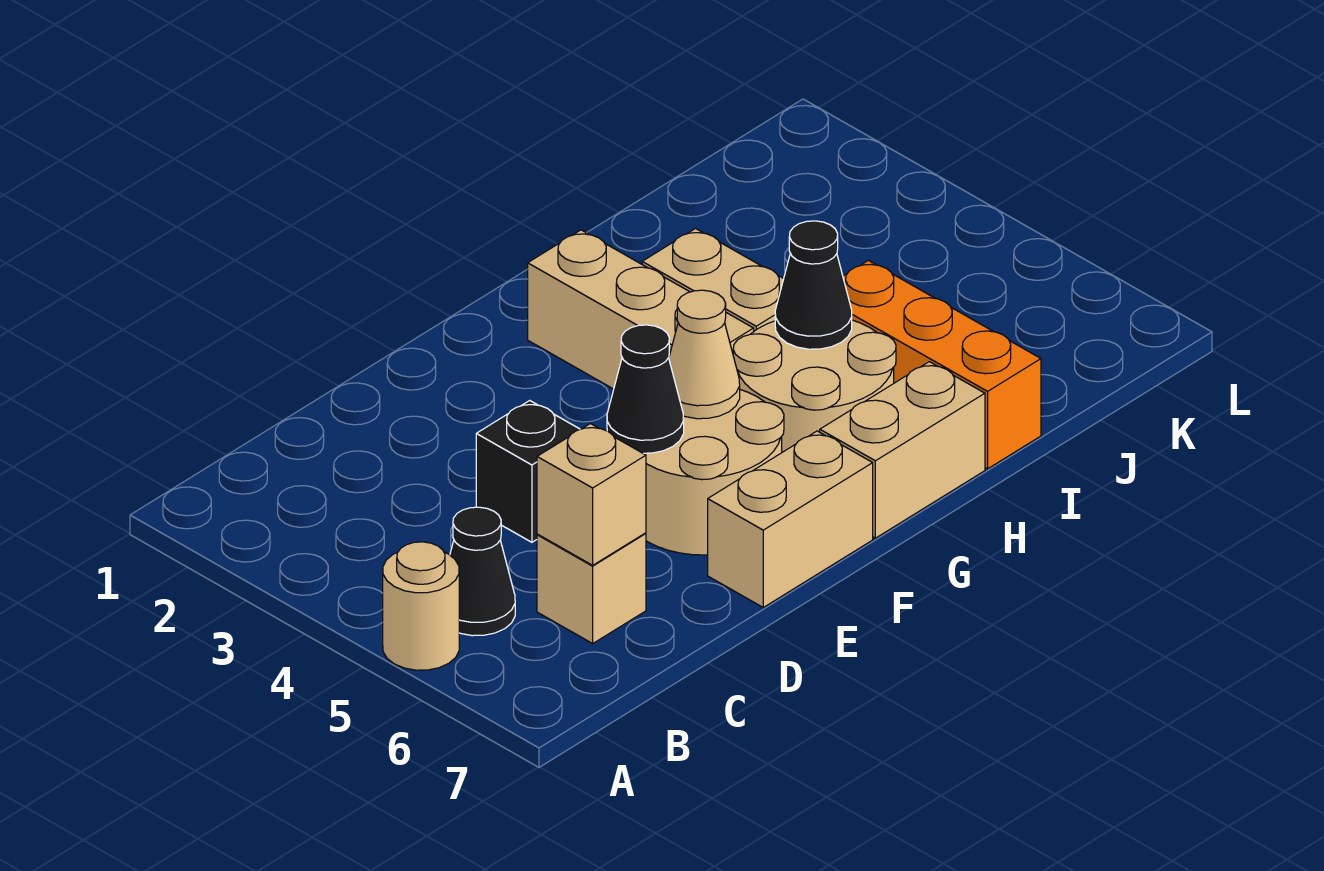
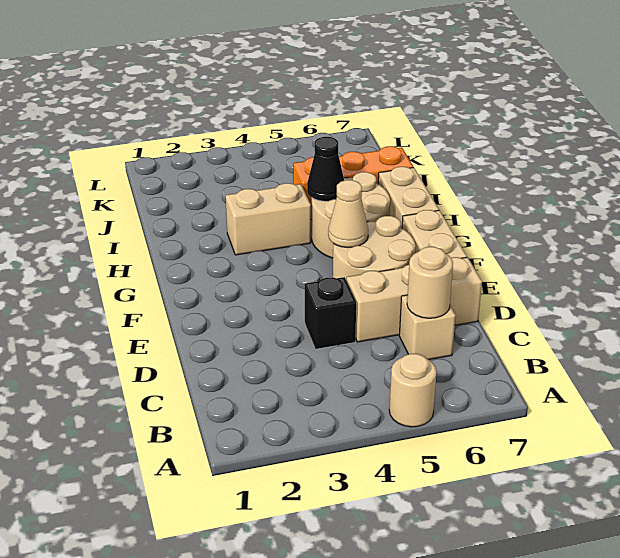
black 1x1 cone [450,507,515,636] -> none
tan 1x1 brick [537,424,646,565] -> tan 1x1 round brick [407,247,453,318]
black 1x1 cone [607,325,684,453] -> none
tan 1x3 brick [528,230,754,389] -> tan 1x3 brick moved to [347,257,482,342]

